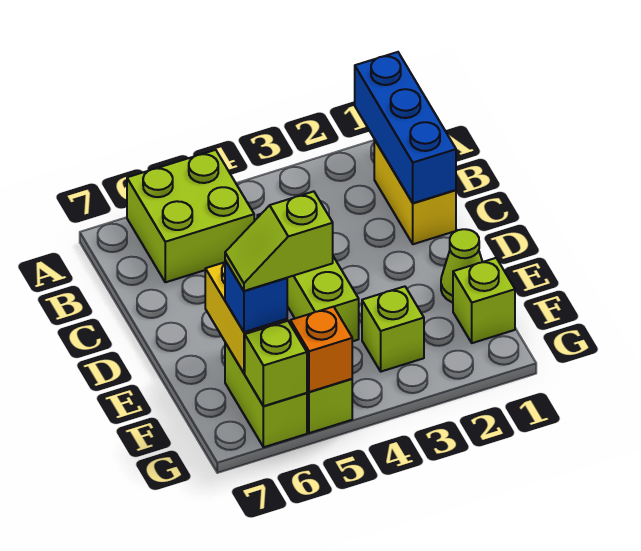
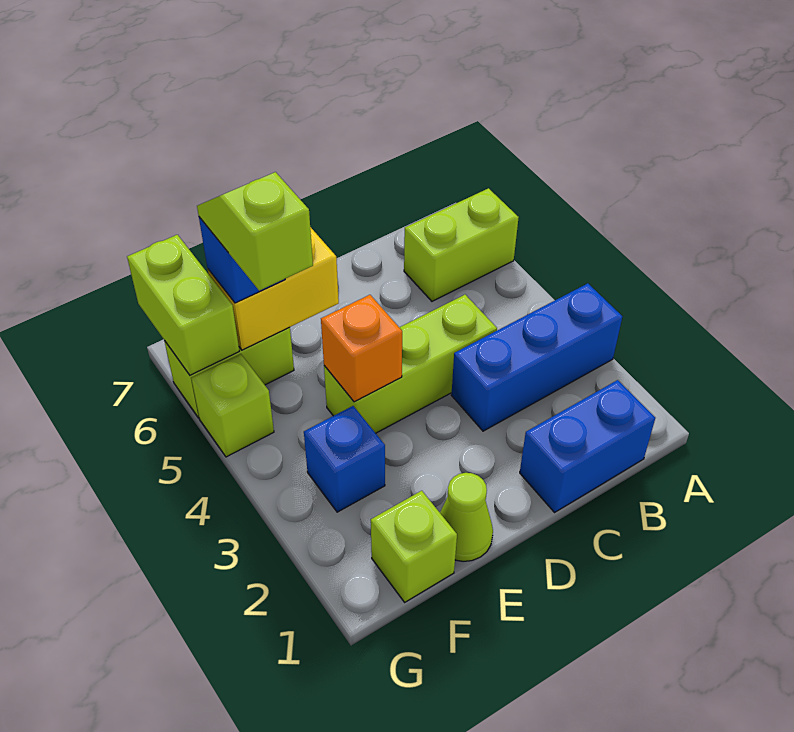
blue 1x3 brick [355,52,456,203] -> blue 1x3 brick moved to [451,283,622,431]
lime 2x2 brick [127,150,254,282] -> lime 1x2 brick [404,188,519,301]
yellow 1x2 brick [374,140,456,244] -> blue 1x2 brick [520,380,655,512]
lime 1x1 brick [362,286,424,372] -> blue 1x1 brick [304,406,385,512]
orange 1x1 brick [290,307,352,392] -> orange 1x1 brick moved to [321,295,402,402]
lime 1x1 brick [245,321,307,406] -> lime 1x2 brick [127,235,239,375]

